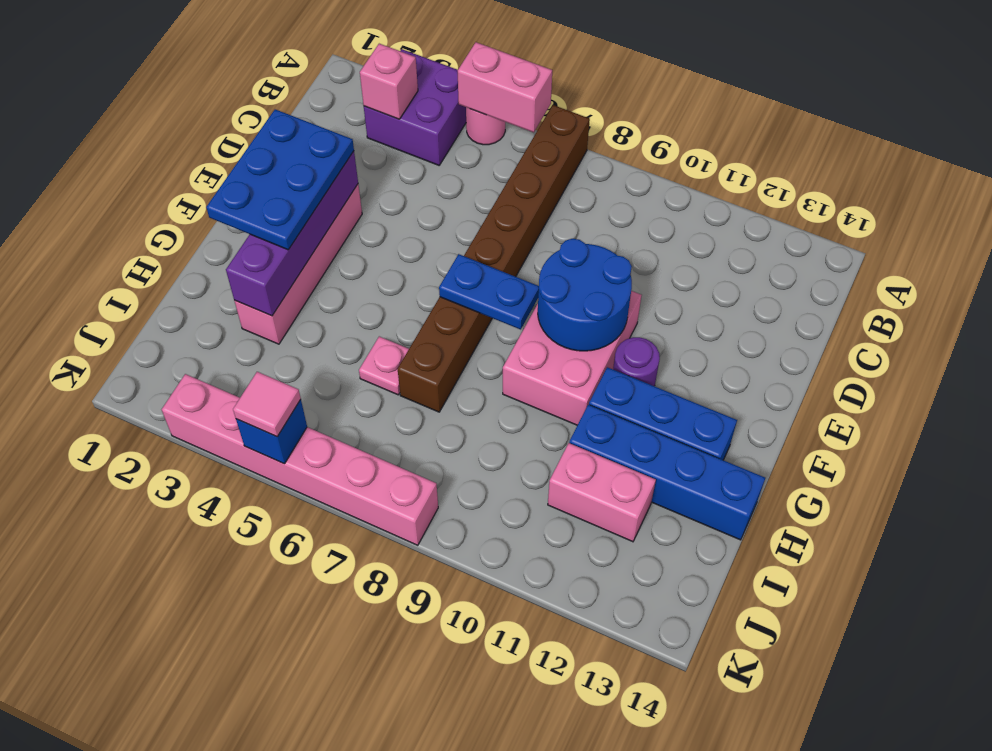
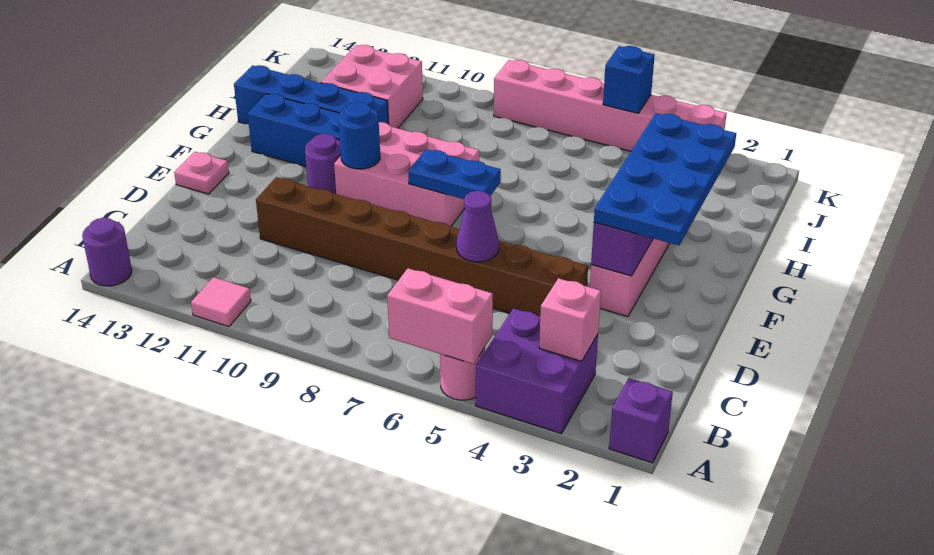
none -> purple 1x1 brick [609,378,673,463]
brown 1x8 brick [398,105,590,412] -> brown 1x8 brick turned to [256,177,588,316]
none -> purple 1x1 round brick [82,218,132,286]
none -> purple 1x1 cone [457,191,499,262]
blue 2x3 plate [206,109,354,250] -> blue 2x4 plate [594,113,736,245]
pink 2x3 brick [503,291,641,425] -> pink 2x3 brick turned to [334,122,479,227]
blue 2x2 round brick [538,239,632,351] -> blue 1x1 round brick [339,102,380,169]
pink 1x1 plate [359,336,409,395] -> pink 1x1 plate moved to [174,152,229,194]
pink 1x2 brick [548,443,656,542] -> pink 2x2 brick [321,45,423,128]
pink 1x1 tile [233,372,301,437] -> pink 1x1 tile moved to [191,277,251,327]

